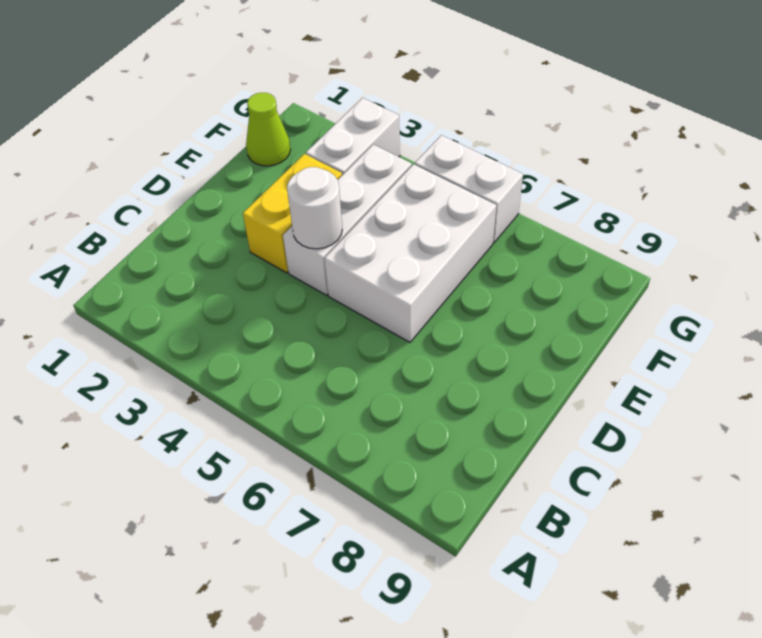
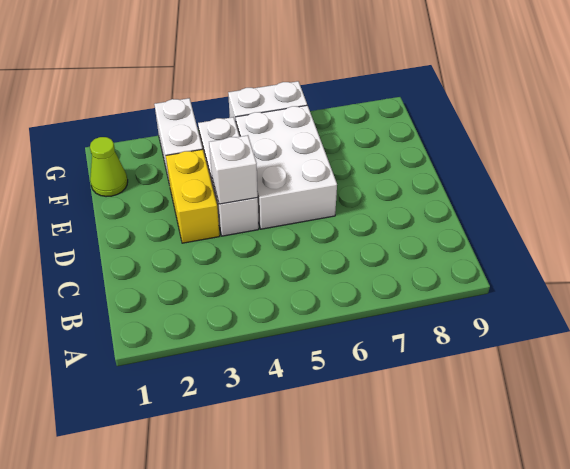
white 1x1 round brick [287,167,342,249] -> white 1x1 brick [209,135,258,204]

